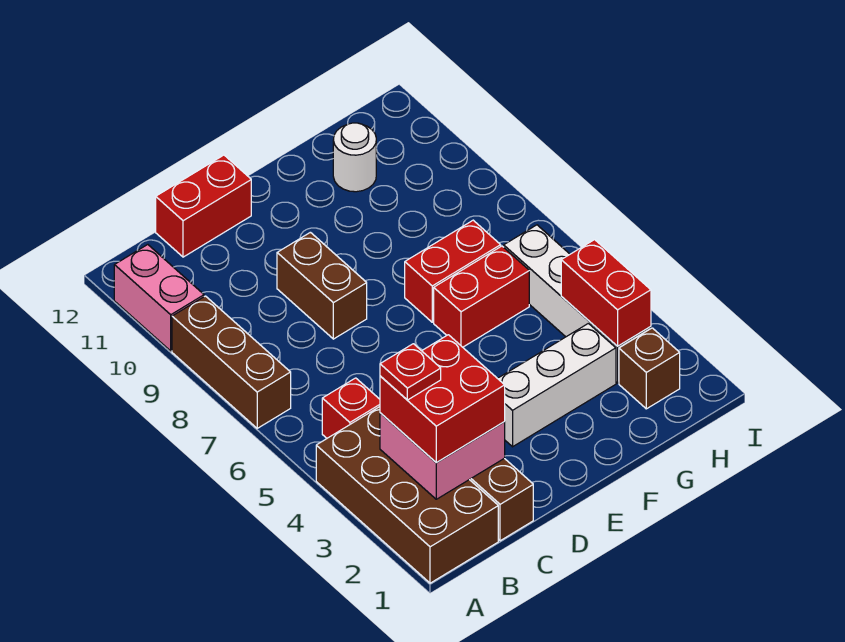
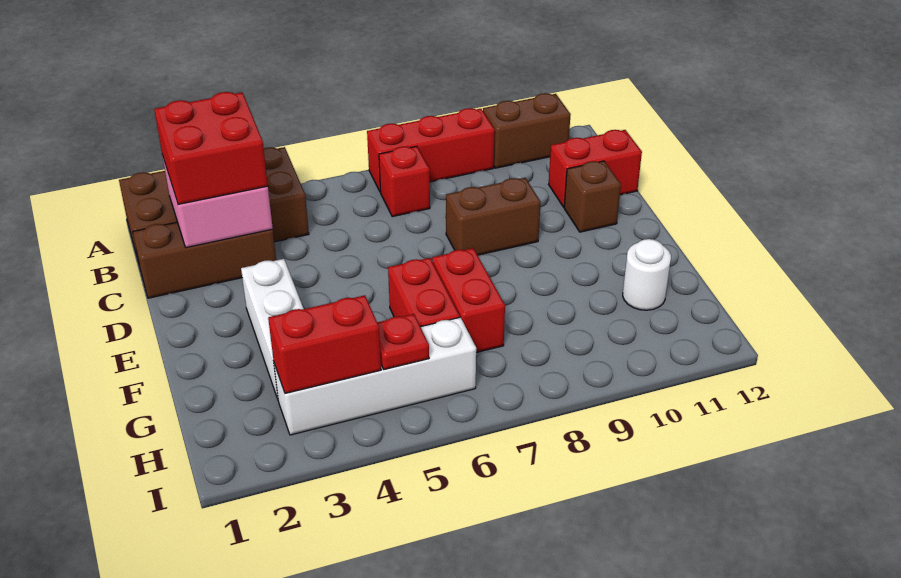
brown 1x3 brick [172,296,291,428] -> red 1x3 brick [367,108,495,192]
pink 1x2 brick [114,245,204,351] -> brown 1x2 brick [483,93,571,168]
red 1x1 plate [380,344,441,400] -> red 1x1 plate moved to [377,314,429,369]
red 1x1 brick [322,378,380,438] -> red 1x1 brick moved to [379,146,430,217]
red 1x2 brick [156,155,251,257] -> red 1x2 brick turned to [549,130,642,207]
brown 1x1 brick [619,328,680,409] -> brown 1x1 brick moved to [564,161,621,232]

